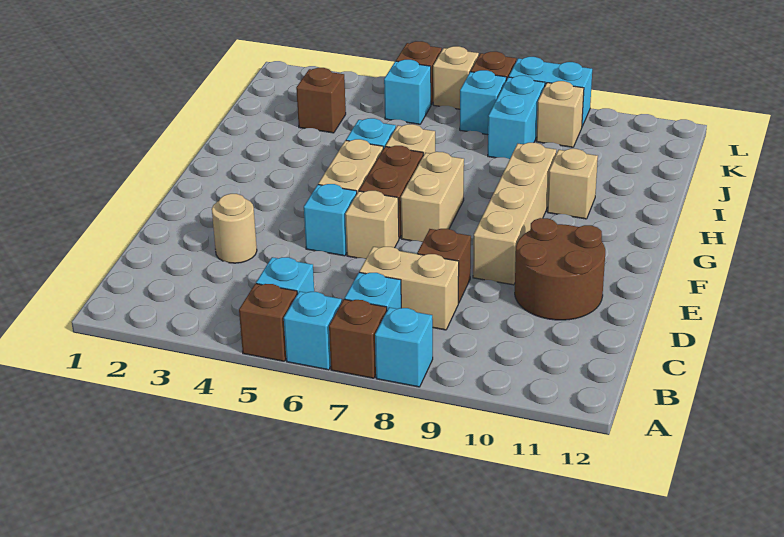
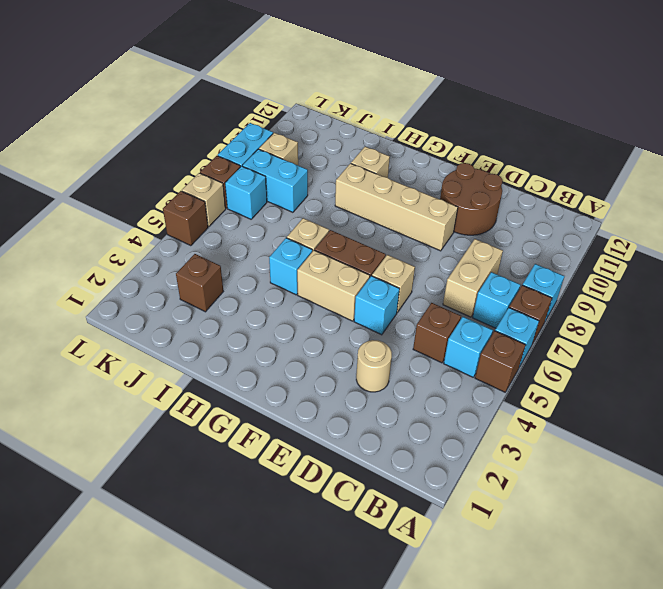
brown 1x1 brick [417,229,471,303] -> brown 1x1 brick moved to [413,303,461,363]
tan 1x2 brick [401,152,464,242] -> none
cyan 1x1 brick [384,60,431,124] -> none

